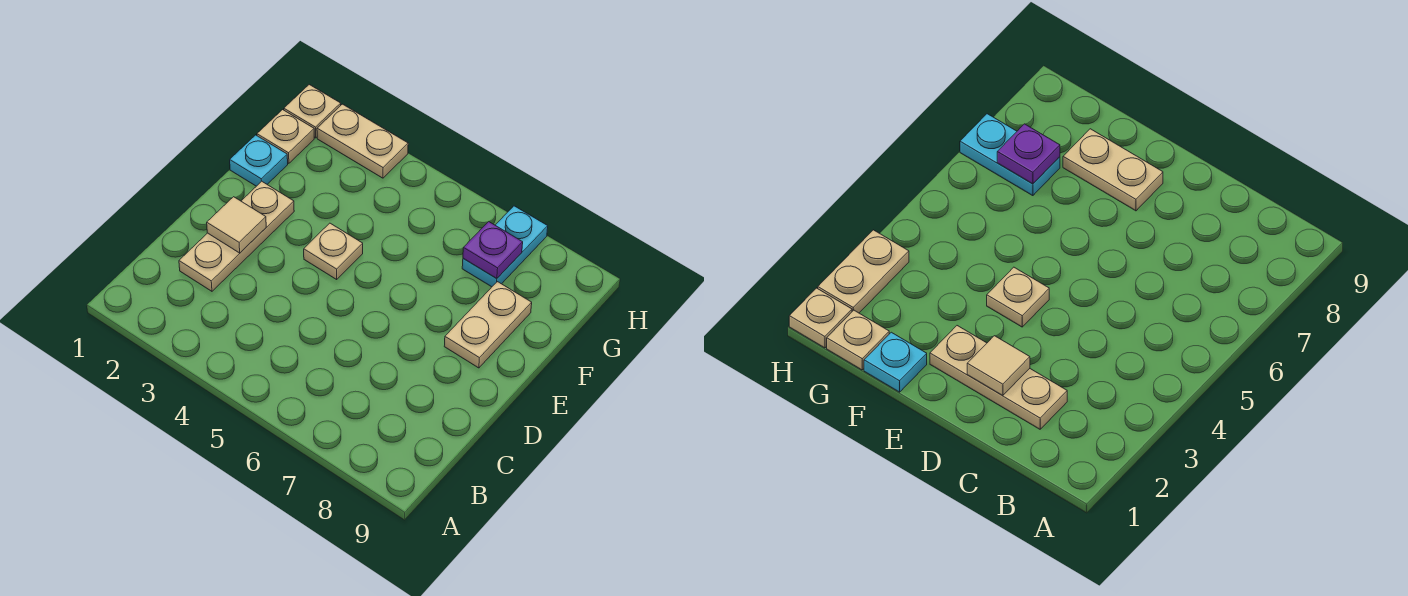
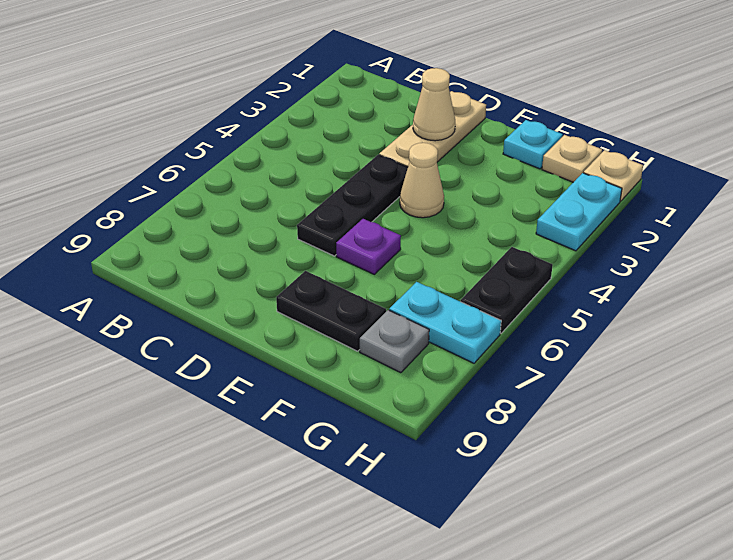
tan 1x3 plate [179,181,294,291] -> tan 1x3 plate turned to [379,91,486,167]
tan 1x1 tile [207,197,266,253] -> tan 1x1 cone [413,68,455,141]
none -> black 1x3 plate [297,155,408,256]
tan 1x1 plate [304,223,363,279] -> tan 1x1 cone [400,143,444,218]
tan 1x2 plate [444,282,532,368] -> black 1x2 plate [276,271,386,351]
purple 1x1 plate [463,222,523,279] -> purple 1x1 plate moved to [336,219,401,274]
none -> grey 1x1 plate [360,310,429,373]
tan 1x2 plate [317,104,408,178] -> cyan 1x2 plate [536,173,622,251]
none -> black 1x2 plate [461,247,553,333]

